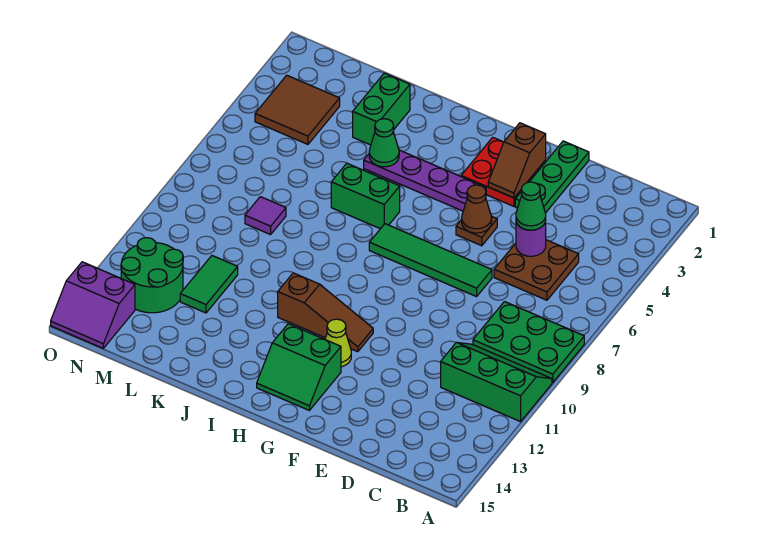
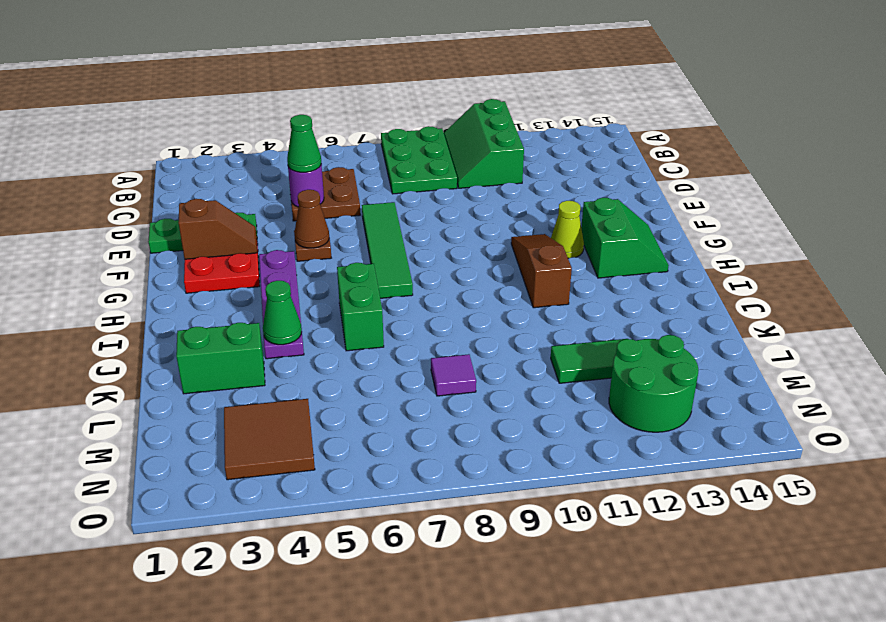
purple 2x2 slope [51,262,135,348] -> none

